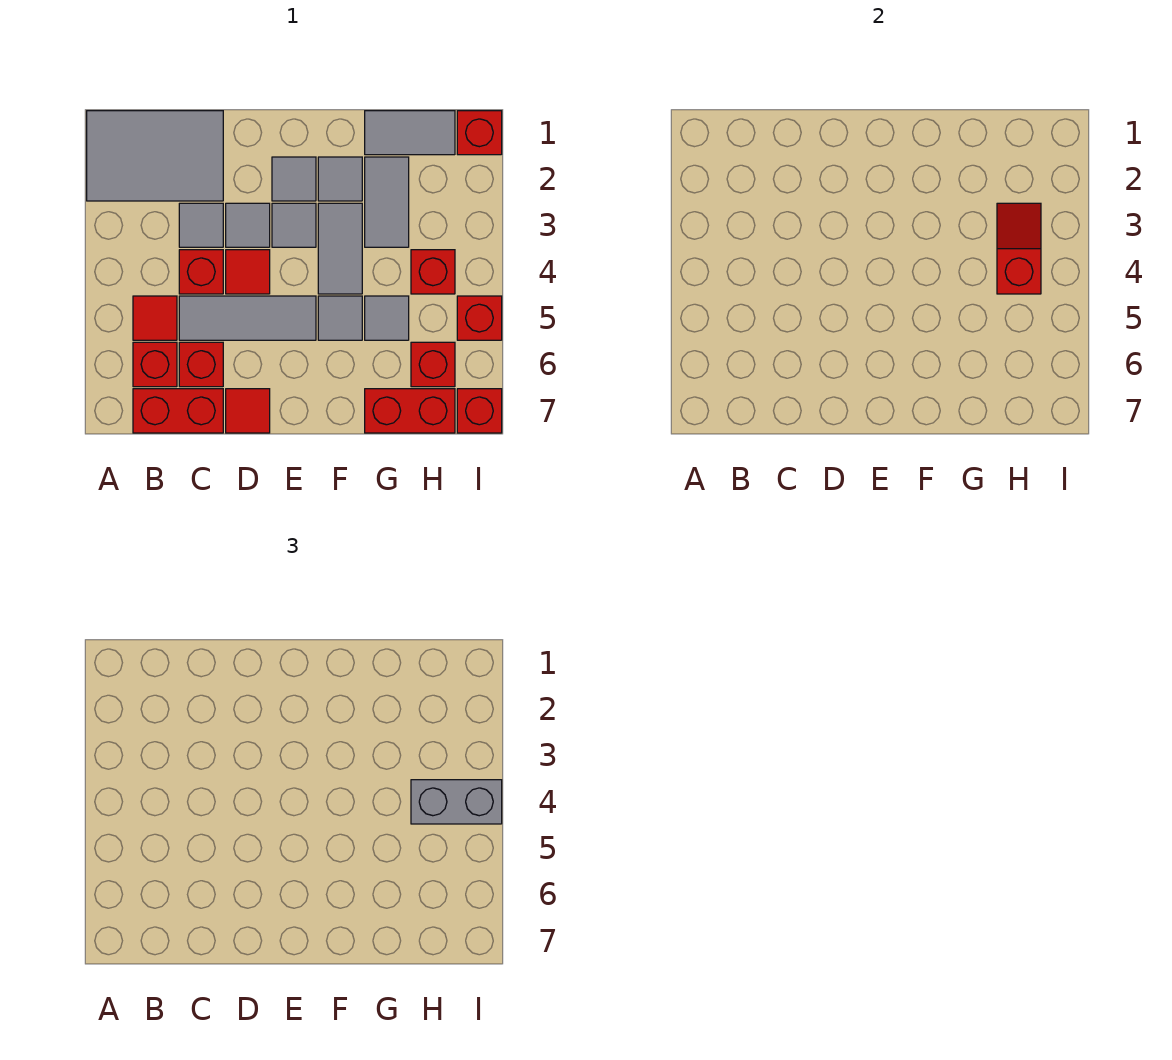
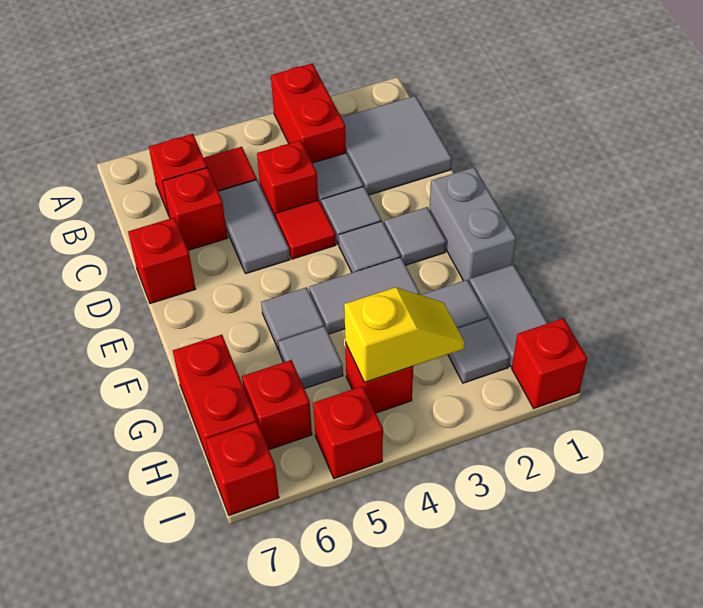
grey 2x3 tile [87,111,223,201] -> grey 2x2 tile [341,96,452,195]
red 1x2 brick [133,389,223,433] -> red 1x2 brick moved to [271,63,346,163]
grey 1x3 tile [179,296,316,340] -> grey 1x2 tile [218,180,290,274]
red 1x1 tile [226,389,270,433] -> red 1x1 brick [128,218,196,304]
grey 1x1 tile [318,157,362,201] -> grey 1x1 tile moved to [448,318,510,383]
red 1x2 slope [997,203,1041,294] -> yellow 1x2 slope [344,287,465,383]
grey 1x2 brick [411,780,502,824] -> grey 1x2 brick moved to [430,167,516,282]

